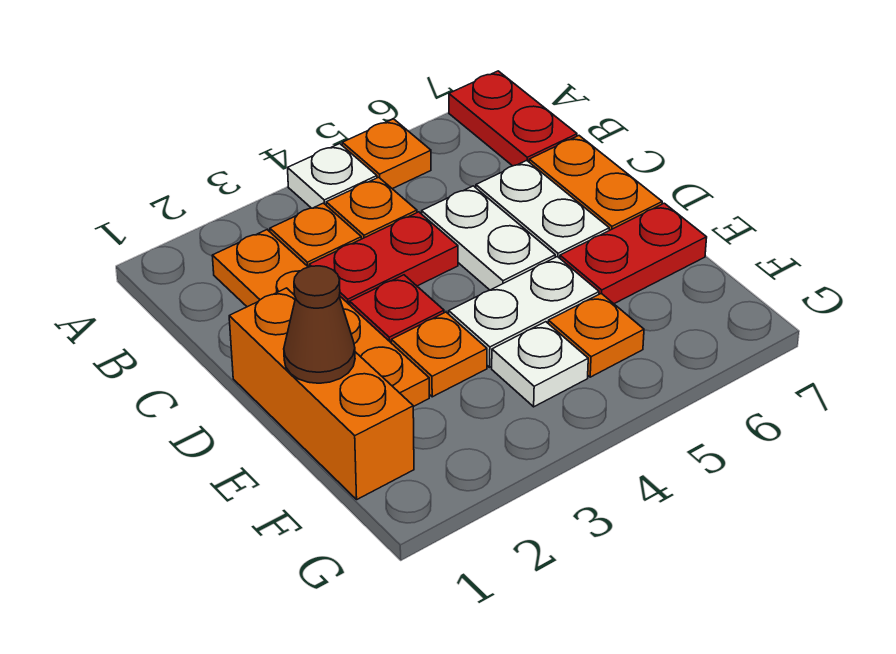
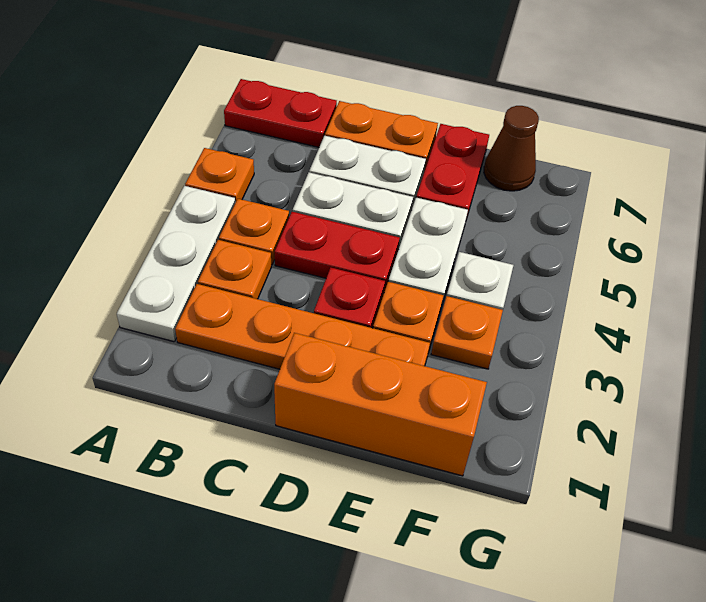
white 1x1 plate [288,144,377,208] -> white 1x3 plate [117,186,235,342]
red 1x2 plate [309,212,458,305] -> red 1x2 plate turned to [275,212,400,292]
brown 1x1 cone [284,266,355,383] -> brown 1x1 cone moved to [484,106,539,191]
orange 1x1 plate [548,293,644,377] -> orange 1x1 plate moved to [431,296,503,369]

